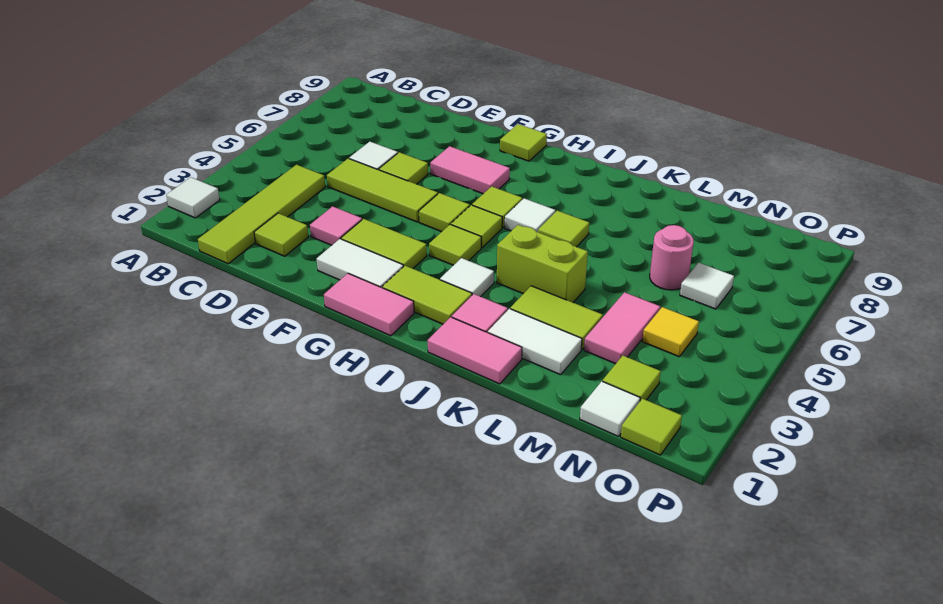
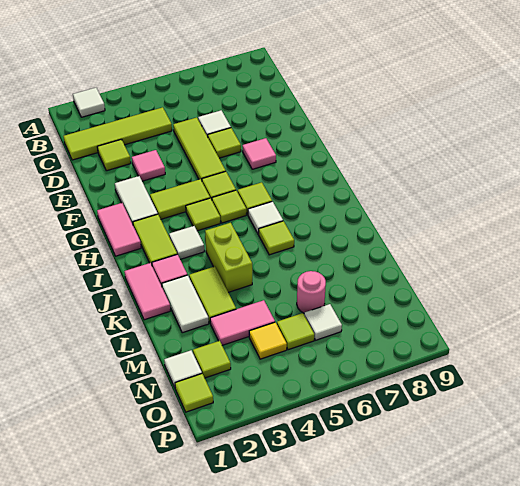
lime 1x2 tile [341,219,427,269] -> lime 1x2 tile turned to [150,179,210,219]
pink 1x2 tile [430,146,510,194] -> pink 1x1 tile [243,138,276,169]
lime 1x1 tile [500,124,547,161] -> lime 1x1 tile moved to [277,313,314,350]

